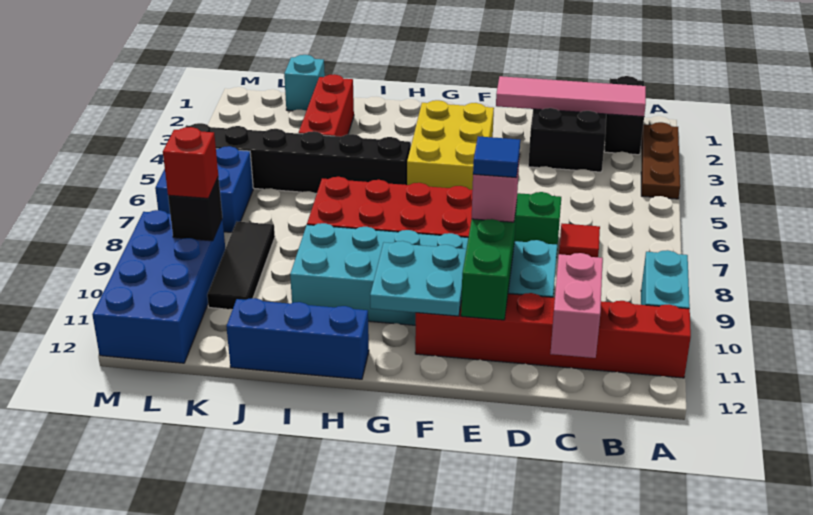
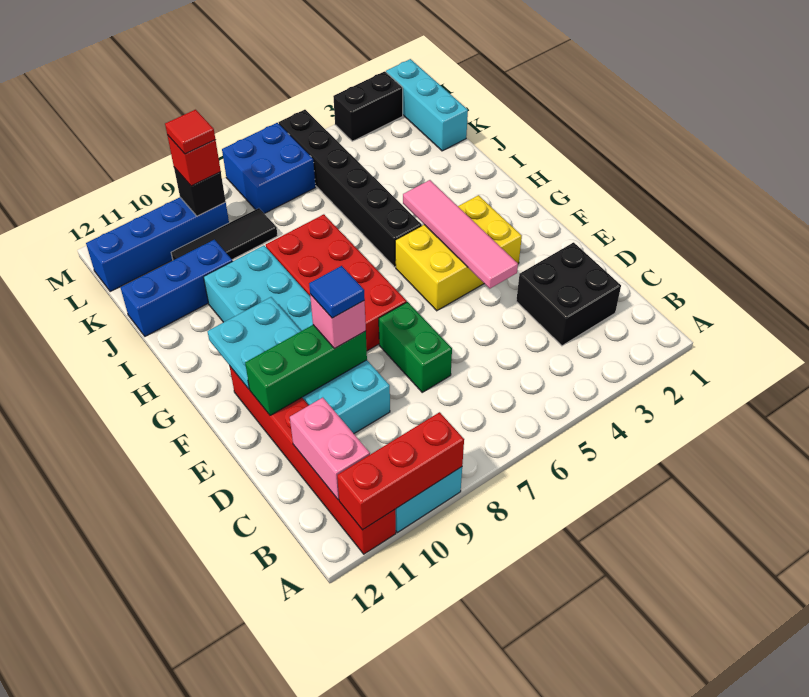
brown 1x3 plate [641,122,680,199] -> none
black 1x2 brick [604,76,644,155] -> black 1x2 brick moved to [333,71,403,141]
pink 1x4 tile [496,76,646,117] -> pink 1x4 tile moved to [403,180,518,288]
red 1x1 tile [559,224,600,257] -> red 1x1 tile moved to [165,110,215,154]
pink 1x2 brick [550,253,603,358] -> pink 1x2 brick turned to [290,398,370,500]
blue 1x3 brick [226,298,369,379] -> blue 1x3 brick turned to [120,240,233,336]
red 1x3 brick [299,74,354,137] -> red 1x3 brick moved to [337,412,464,530]
cyan 1x1 brick [284,55,325,111] -> cyan 1x3 brick [386,59,468,151]
blue 2x4 brick [92,210,225,363] -> blue 1x4 brick [86,197,229,292]

